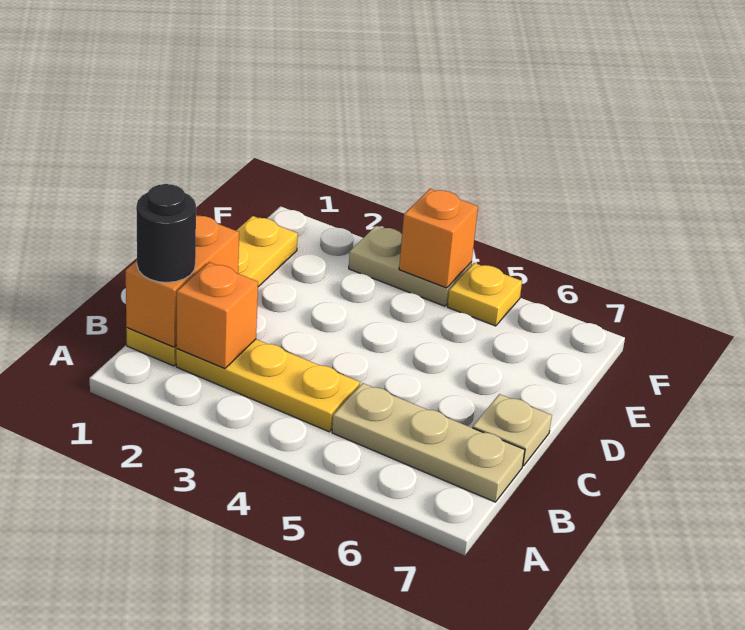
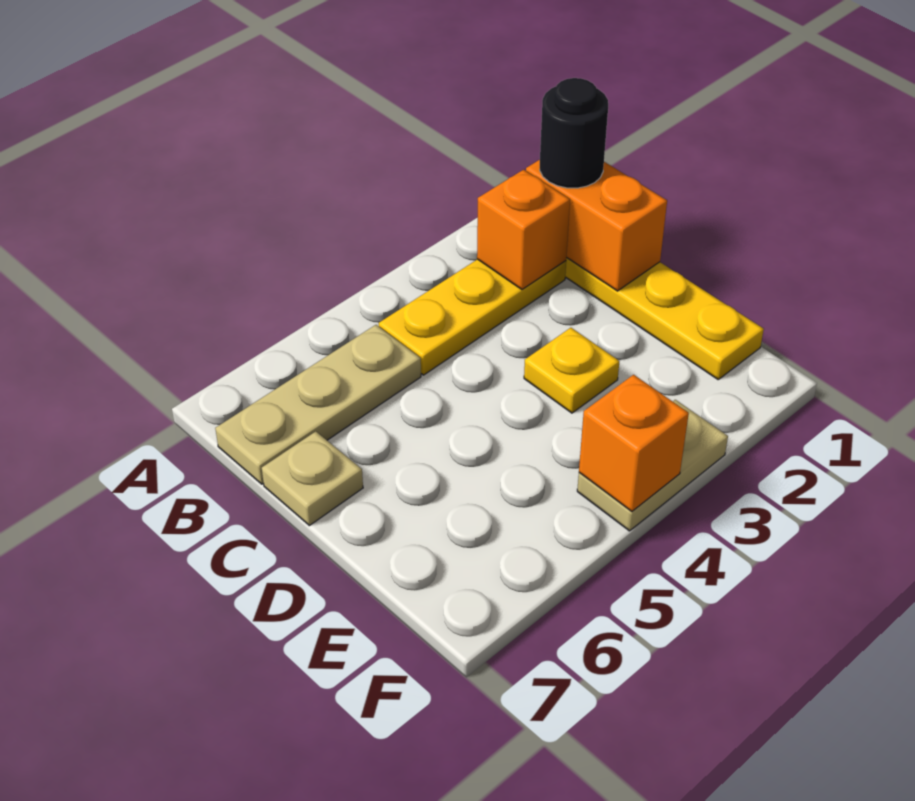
yellow 1x1 plate [447,263,522,326] -> yellow 1x1 plate moved to [524,328,619,413]

